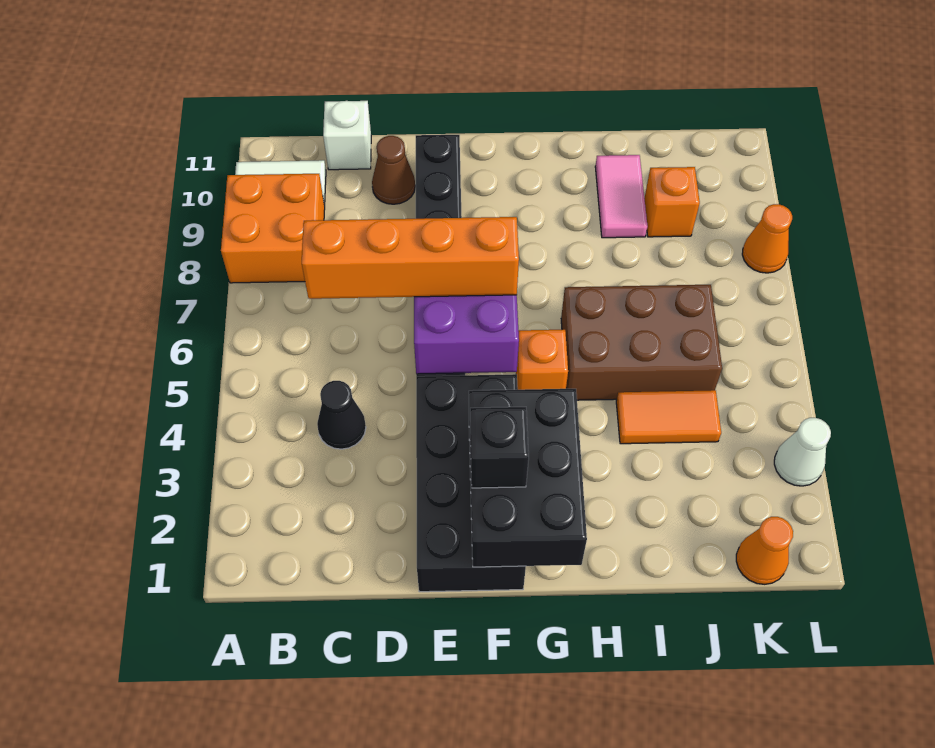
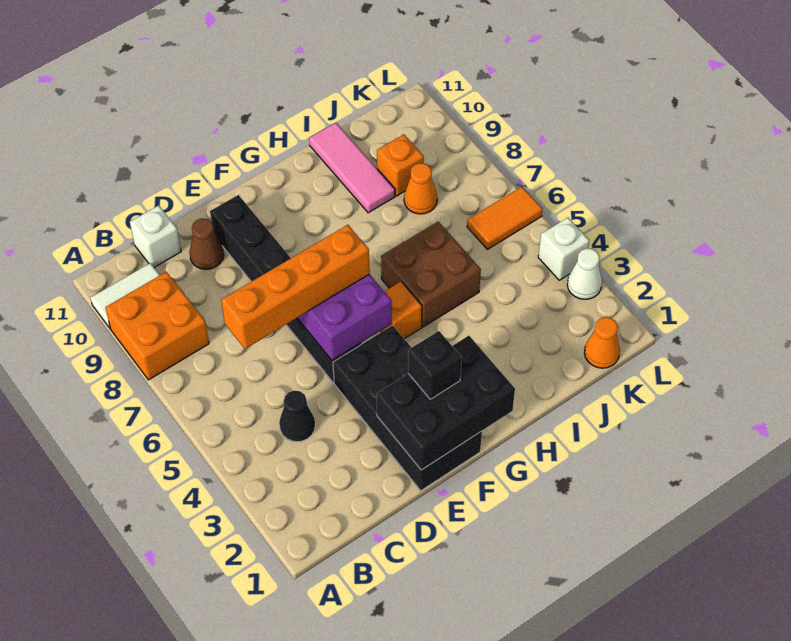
black 2x3 brick [469,389,587,567] -> black 2x3 brick turned to [377,336,515,470]
brown 2x3 brick [561,285,722,400] -> brown 2x2 brick [381,221,481,327]
orange 1x2 tile [616,390,721,444] -> orange 1x2 tile moved to [467,187,543,249]
pink 1x2 tile [595,155,647,238] -> pink 1x3 tile [309,123,395,213]
none -> white 1x1 brick [538,218,589,280]
orange 1x1 cone [742,204,792,273] -> orange 1x1 cone moved to [404,163,437,214]

